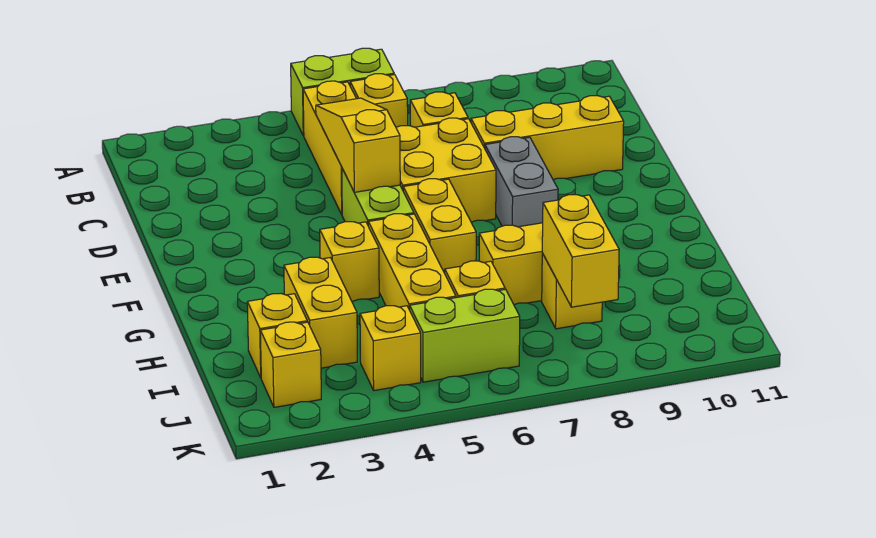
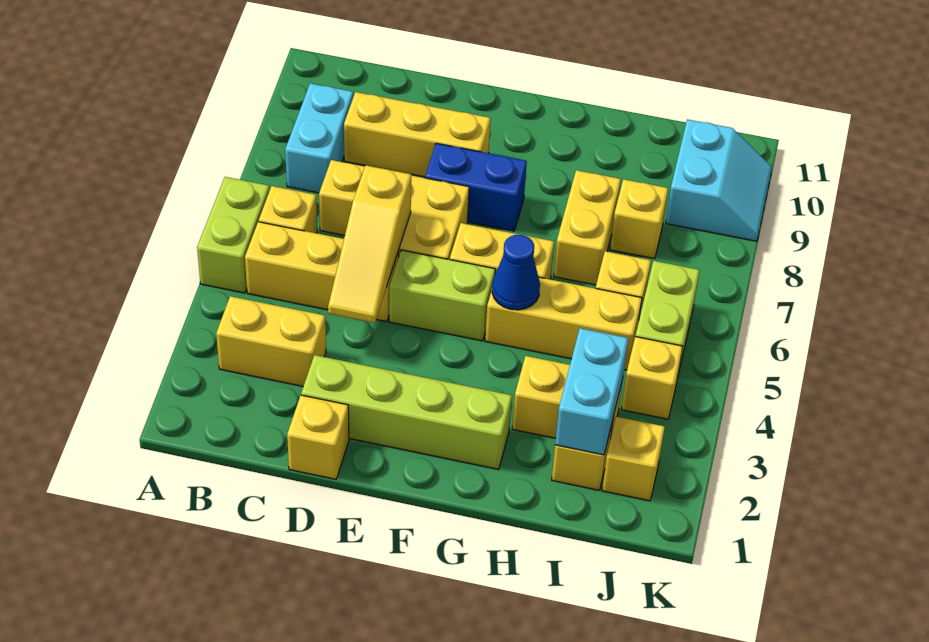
none -> cyan 1x2 brick [285,83,353,193]
yellow 1x3 slope [316,98,400,192] -> yellow 1x3 slope turned to [328,165,411,323]
none -> lime 1x4 brick [301,355,512,470]
yellow 1x3 brick [471,96,624,180] -> yellow 1x3 brick turned to [344,92,490,177]
grey 1x2 brick [485,137,558,227] -> blue 1x2 brick [425,143,527,231]
yellow 1x1 brick [320,222,379,301] -> yellow 1x1 brick moved to [287,395,349,479]
none -> blue 1x1 cone [492,235,540,310]
none -> cyan 1x2 brick [555,328,628,455]
yellow 1x2 brick [542,195,619,307] -> yellow 1x2 brick moved to [216,296,326,386]
none -> cyan 2x2 slope [666,119,772,241]

